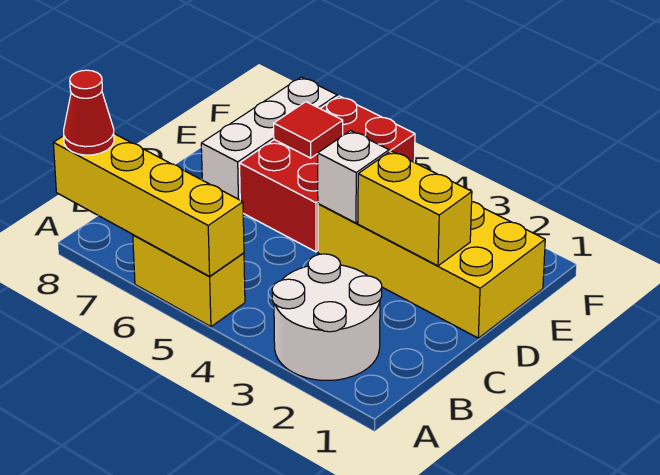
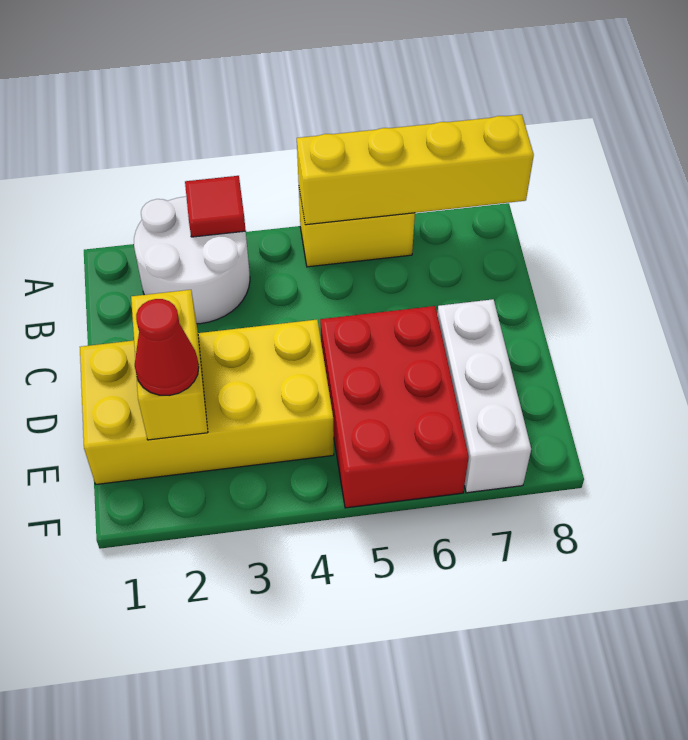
red 1x1 cone [64,70,114,155] -> red 1x1 cone moved to [135,299,199,396]
yellow 1x2 brick [358,151,472,266] -> yellow 1x2 brick turned to [131,290,208,440]
white 1x1 brick [318,131,389,223] -> none
red 1x1 tile [274,102,343,158] -> red 1x1 tile moved to [185,176,246,237]

